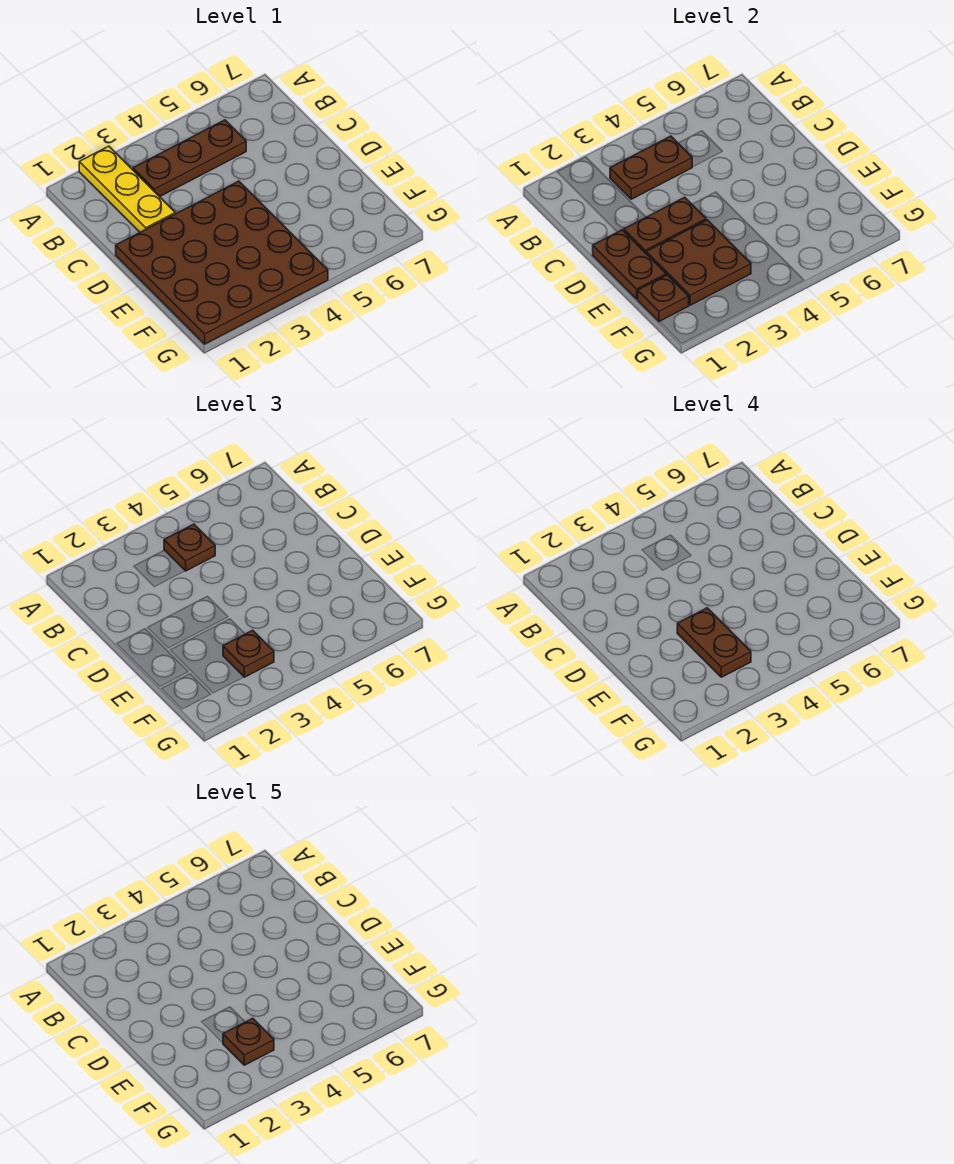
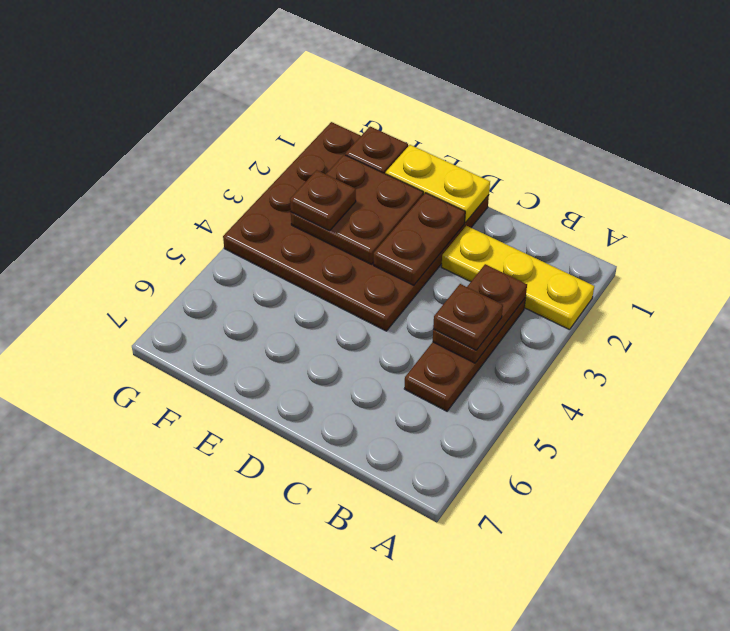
brown 1x2 plate [593,230,666,299] -> yellow 1x2 plate [385,145,490,223]
brown 1x2 plate [677,608,751,677] -> none
brown 1x1 plate [223,1018,274,1065] -> none

